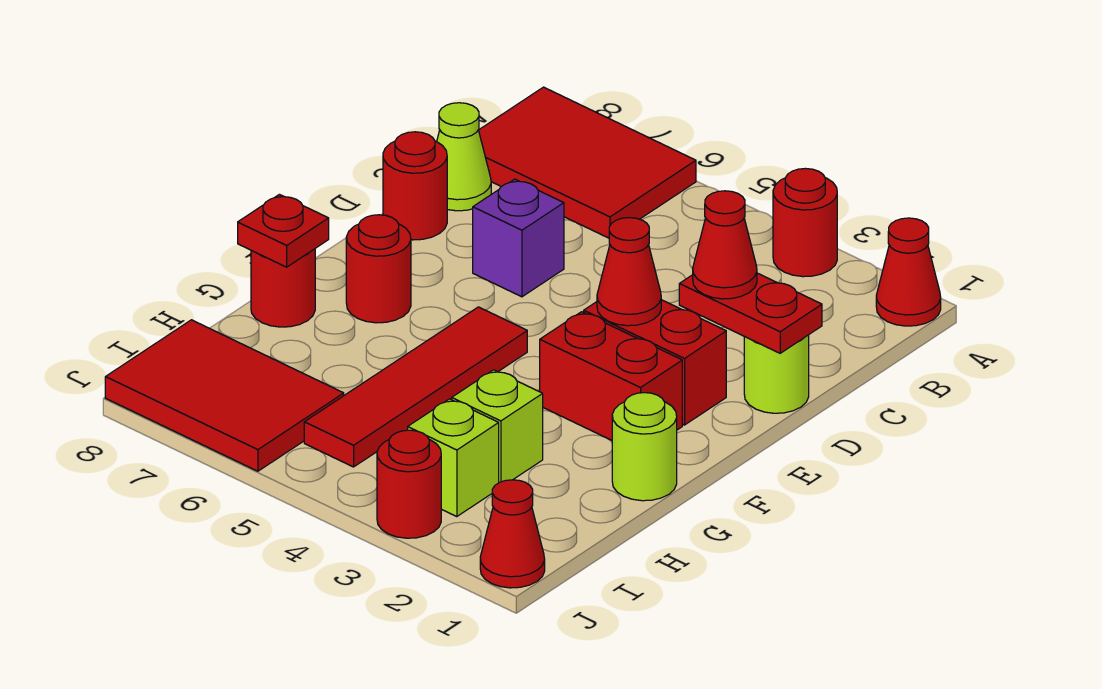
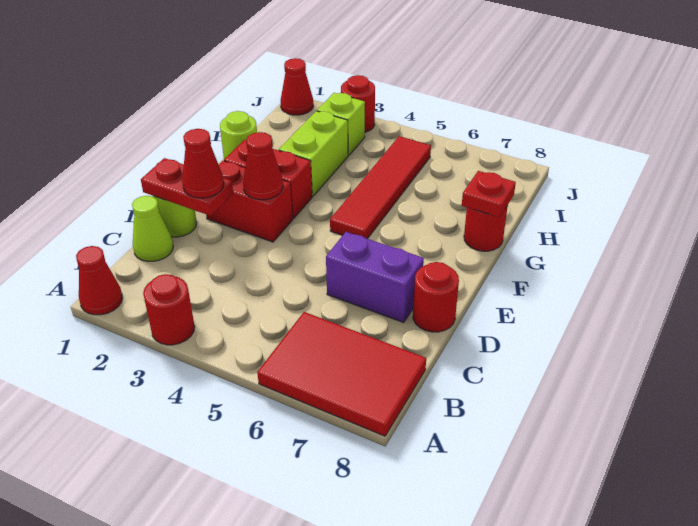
lime 1x1 cone [437,103,491,211] -> lime 1x1 cone moved to [132,196,173,261]
purple 1x1 brick [473,179,564,297] -> purple 1x2 brick [326,232,424,323]
red 1x1 round brick [346,215,411,323] -> none
lime 1x1 brick [452,370,543,482] -> lime 1x2 brick [279,111,348,196]
red 2x3 tile [105,320,344,471] -> none

